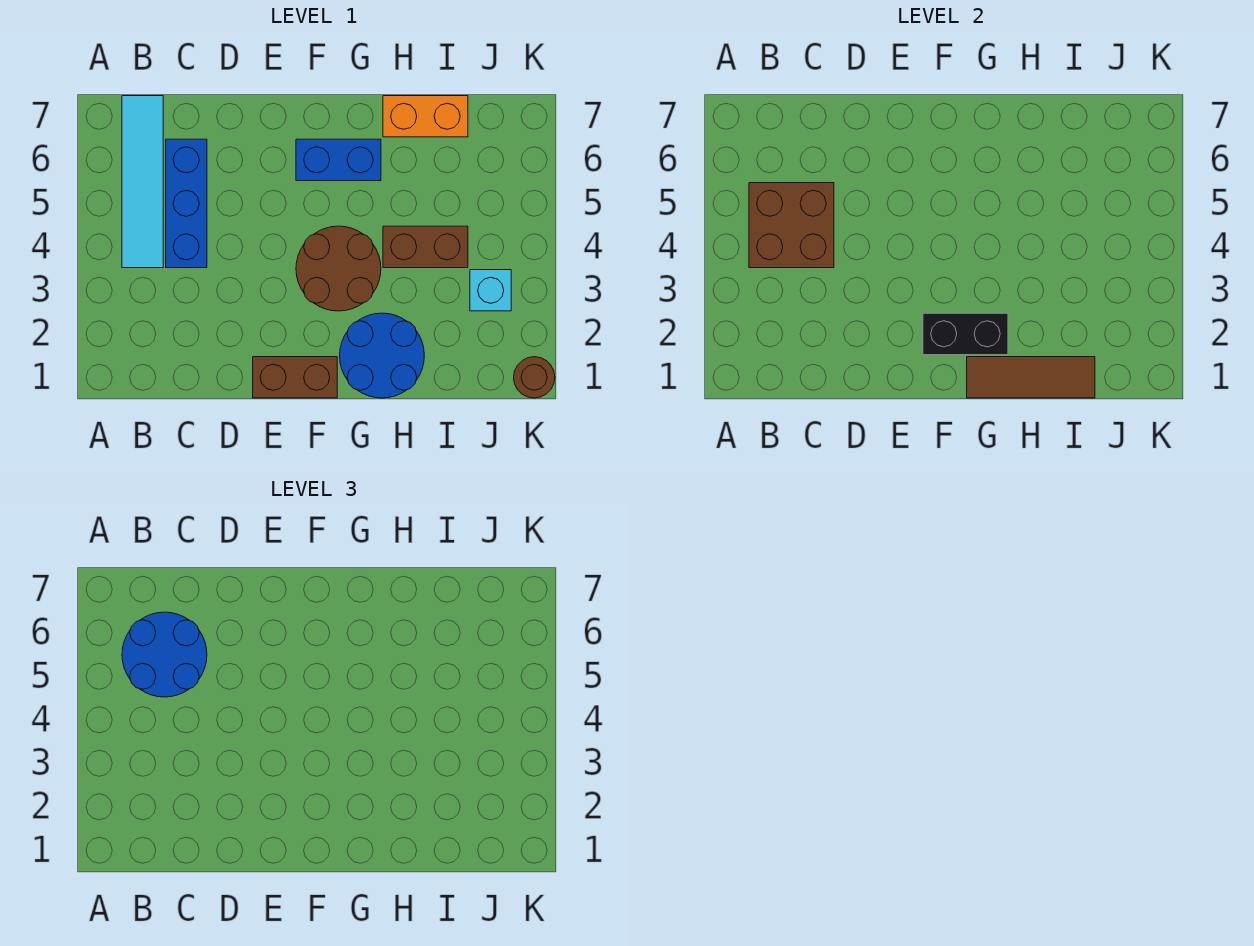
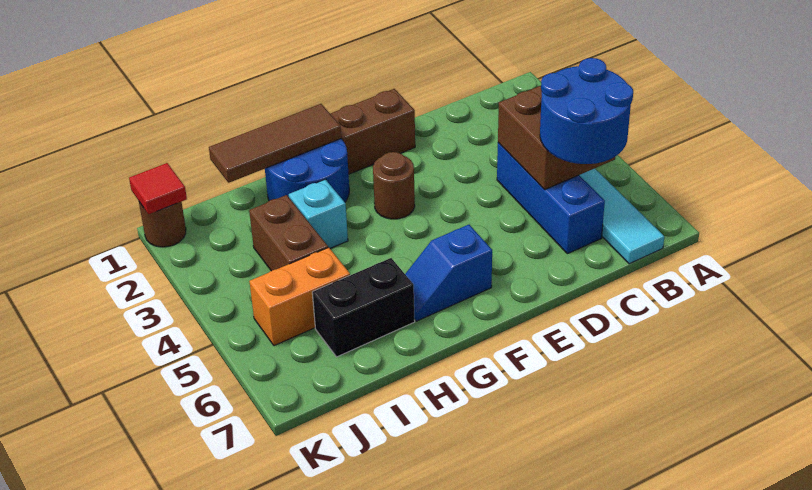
black 1x2 brick [923,313,1008,355] -> black 1x2 brick moved to [312,258,415,357]
brown 2x2 round brick [296,226,381,311] -> brown 1x1 round brick [373,152,415,219]
blue 1x2 brick [296,139,381,181] -> blue 1x2 slope [405,225,492,321]
brown 1x2 brick [383,226,468,268] -> brown 1x2 brick turned to [249,195,328,271]
orange 1x2 brick [383,96,468,137] -> orange 1x2 brick moved to [249,248,350,346]
cyan 1x1 brick [470,270,511,311] -> cyan 1x1 brick moved to [289,179,348,248]
none -> red 1x1 tile [129,163,187,214]

